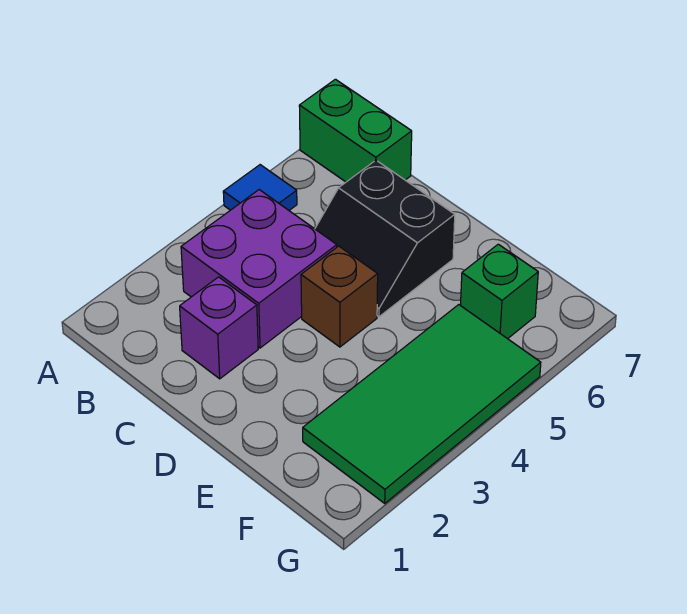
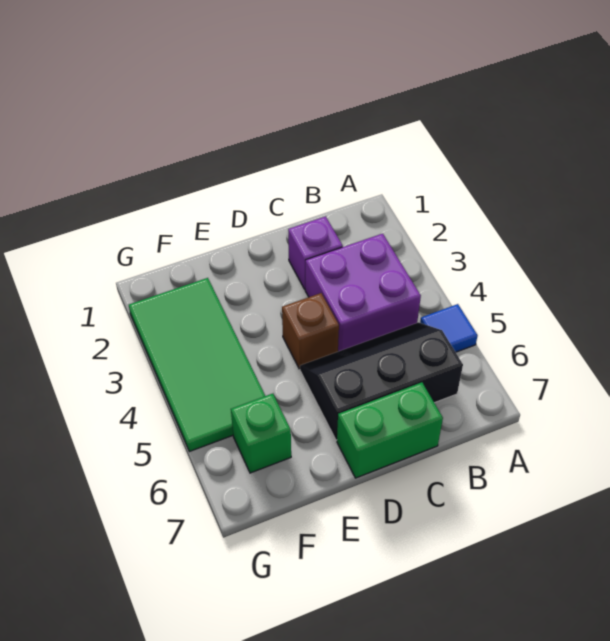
green 1x2 brick [299,79,412,182] -> green 1x2 brick moved to [337,382,443,478]
black 2x2 slope [315,160,455,317] -> black 2x3 slope [300,322,463,440]

